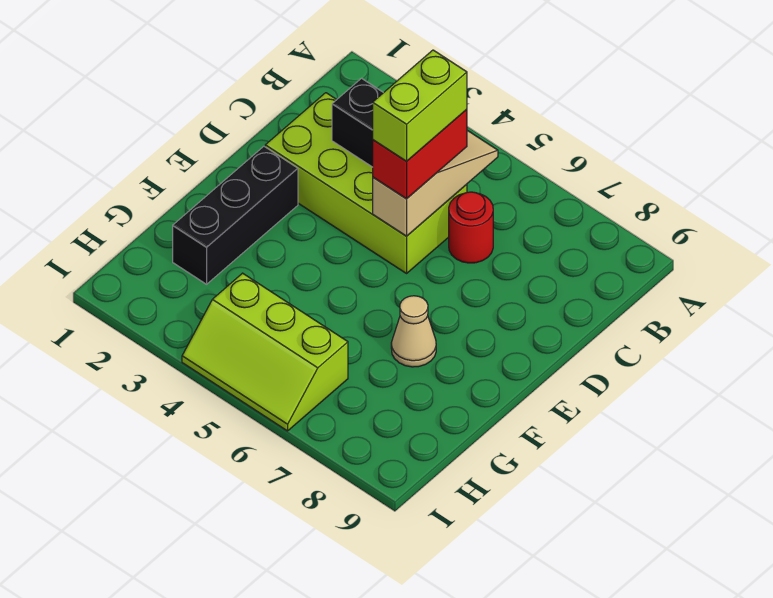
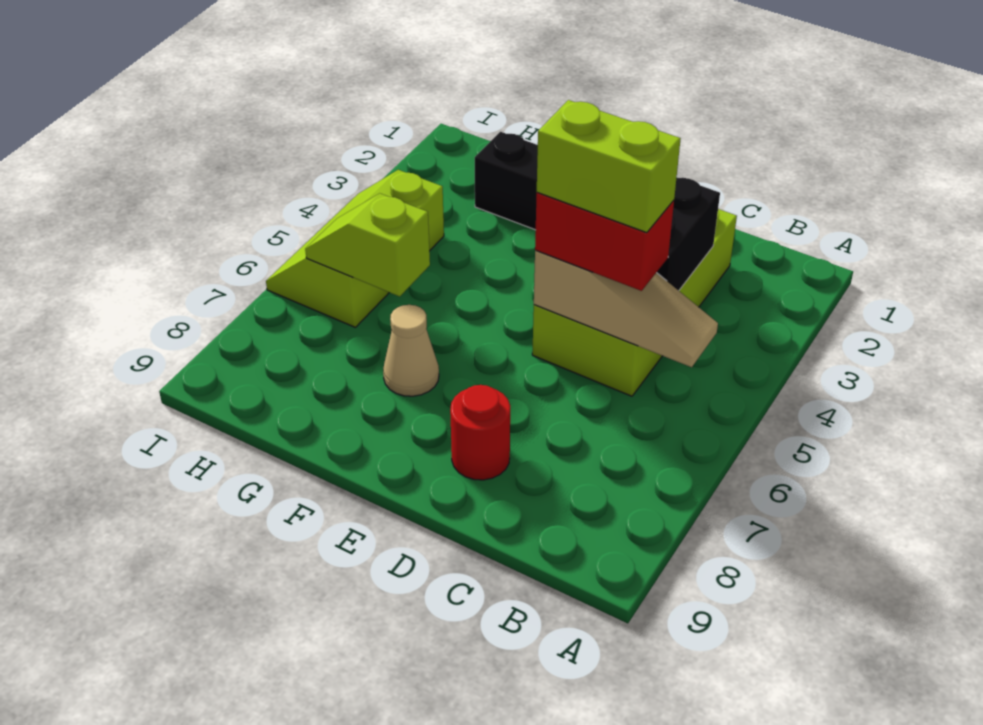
red 1x1 round brick [449,192,493,263] -> red 1x1 round brick moved to [450,385,510,480]
none -> lime 1x2 slope [305,193,430,296]

